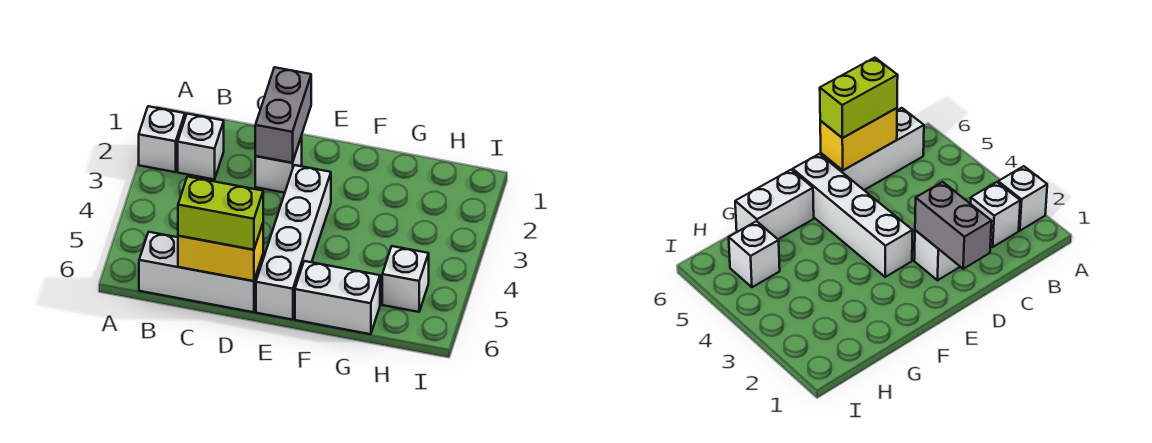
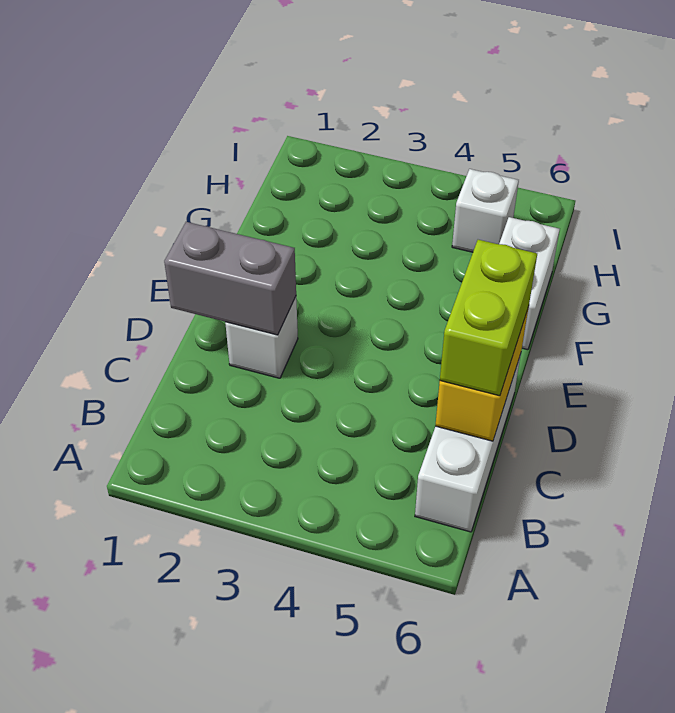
white 1x1 brick [139,106,185,172] -> none
white 1x1 brick [178,114,224,179] -> none
white 1x4 brick [256,165,331,320] -> none

